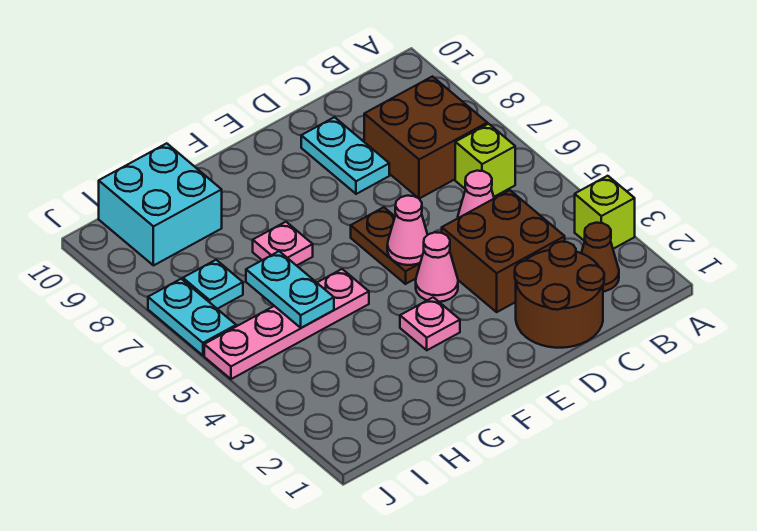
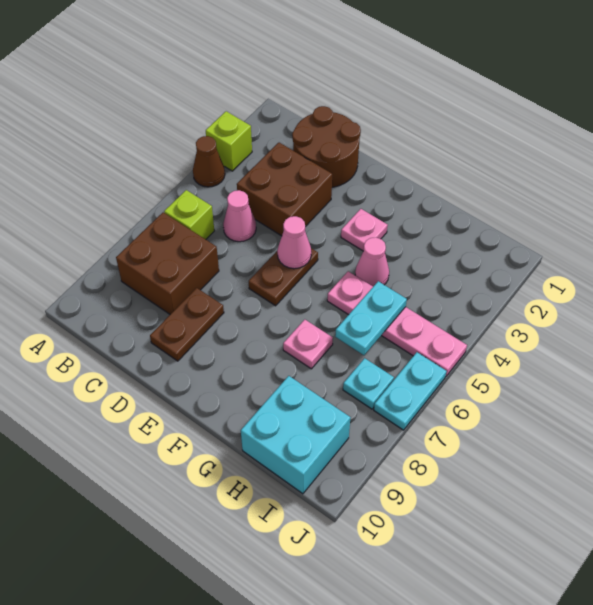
brown 1x1 cone [581,223,619,292] -> brown 1x1 cone moved to [193,136,225,187]
cyan 1x2 plate [301,117,389,194] -> brown 1x2 plate [150,288,224,361]
pink 1x1 cone [416,232,458,302] -> pink 1x1 cone moved to [355,237,389,286]

